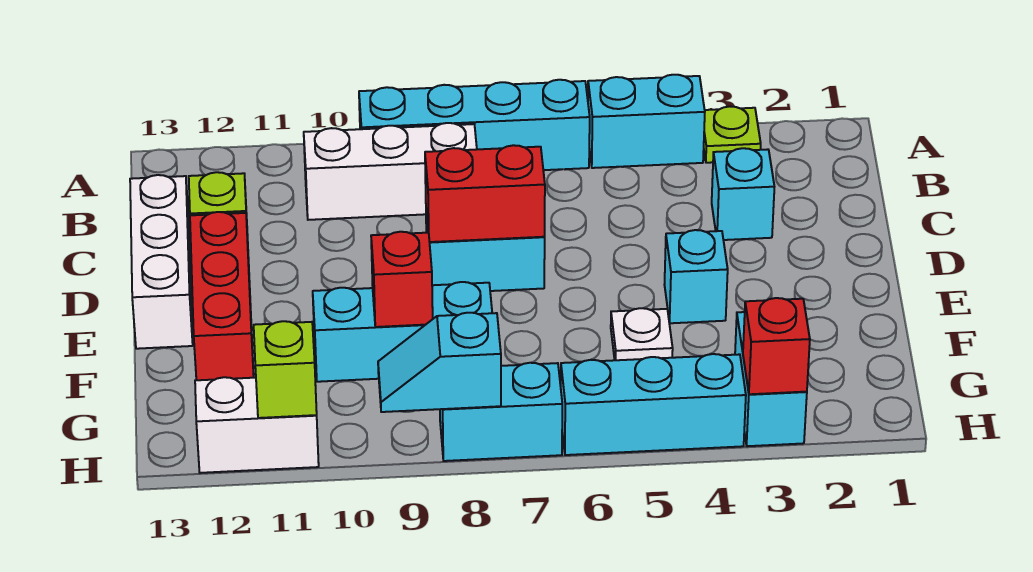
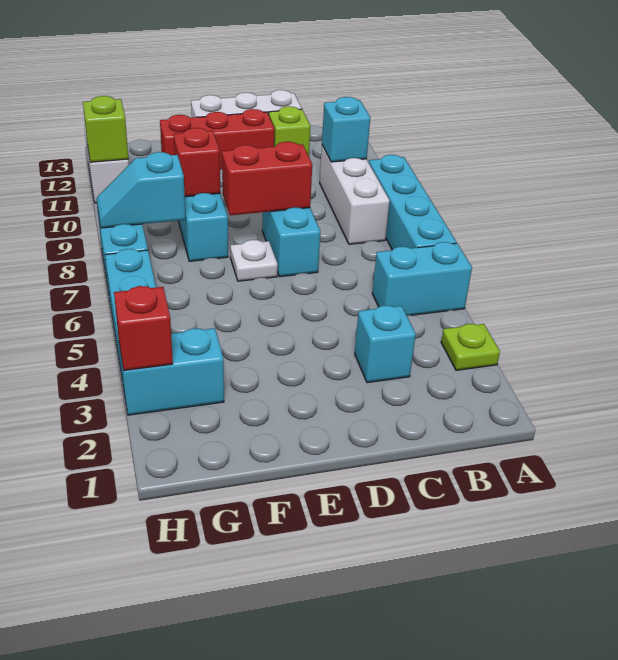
cyan 1x2 brick [588,75,705,168] -> cyan 1x2 brick turned to [372,242,472,316]
red 1x2 brick [425,145,545,242] -> red 1x2 brick turned to [222,142,312,215]
cyan 1x1 brick [664,230,728,323] -> cyan 1x1 brick moved to [322,97,370,162]
white 1x1 plate [611,308,673,360] -> white 1x1 plate moved to [230,240,278,281]
cyan 1x2 slope [378,313,501,412] -> cyan 1x2 slope turned to [96,152,185,228]

